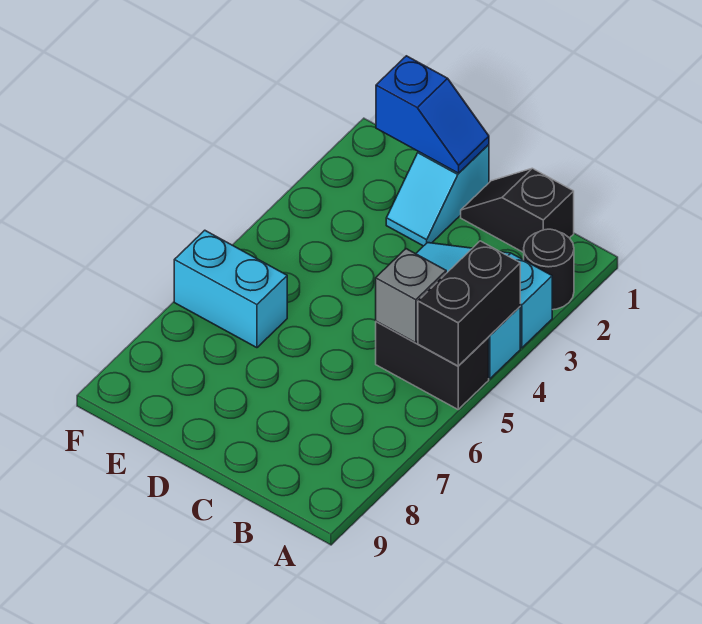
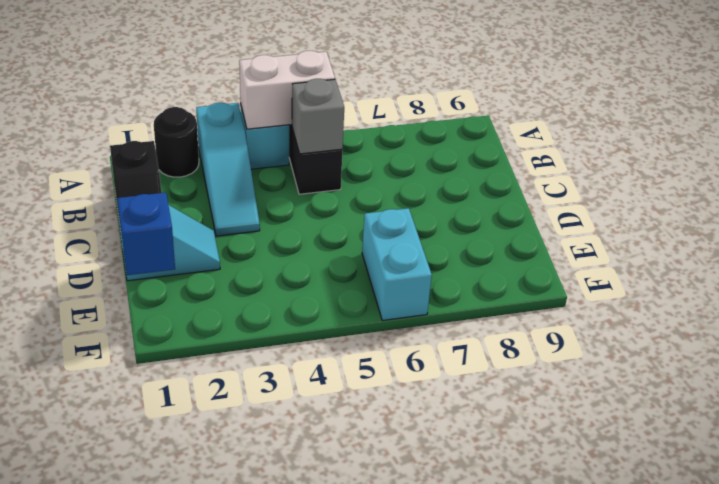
black 1x2 brick [418,241,520,366] -> white 1x2 brick [239,51,335,129]

